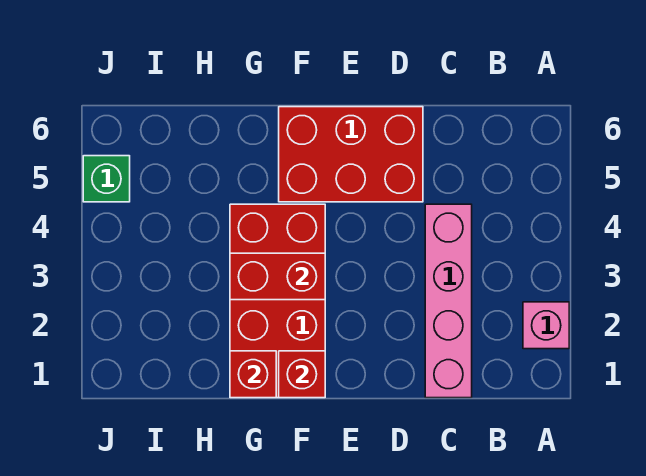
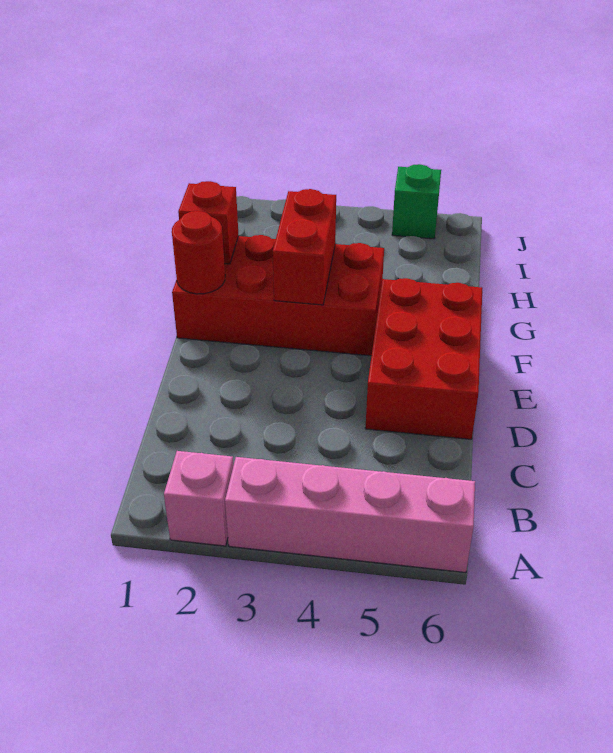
pink 1x4 brick [425,204,472,398] -> pink 1x4 brick moved to [225,457,475,573]
red 1x1 brick [279,351,325,398] -> red 1x1 round brick [172,211,225,294]

